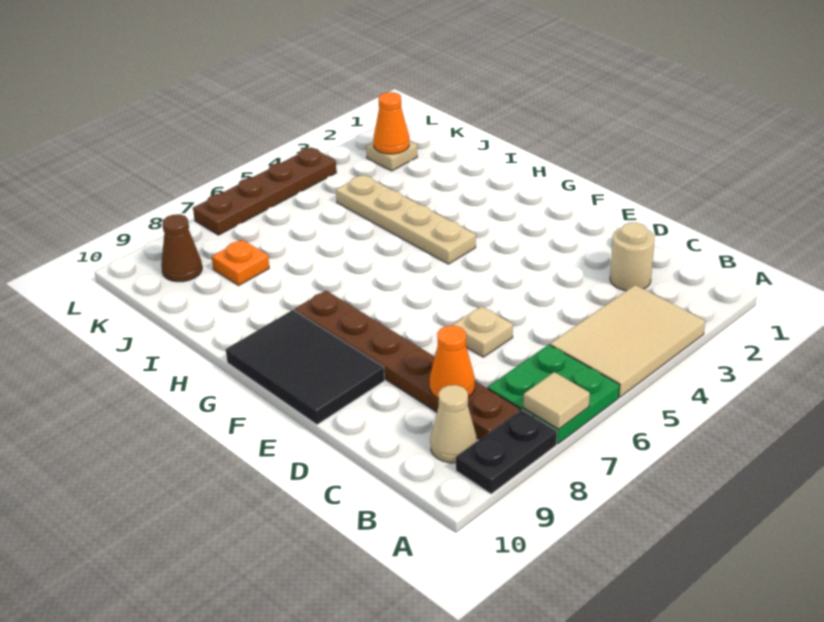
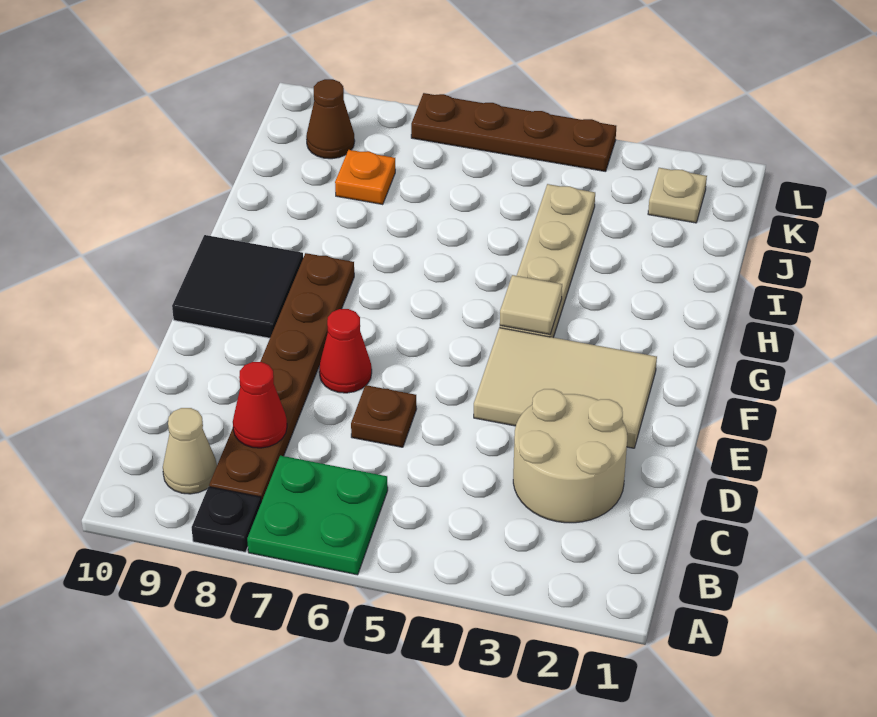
tan 2x3 tile [550,285,705,397] -> tan 2x3 tile moved to [474,328,657,448]
tan 1x1 tile [523,372,590,429] -> tan 1x1 tile moved to [500,275,562,334]
black 1x2 plate [456,410,557,494] -> black 1x1 plate [192,487,261,552]
tan 1x1 round brick [610,223,655,291] -> tan 2x2 round brick [513,389,627,523]
orange 1x1 cone [430,326,475,399] -> red 1x1 cone [233,362,287,448]
tan 1x1 plate [452,306,513,357] -> brown 1x1 plate [351,385,417,447]
none -> red 1x1 cone [319,309,372,393]
black 2x3 tile [226,310,385,425] -> black 2x2 tile [172,235,303,338]
orange 1x1 cone [373,92,409,154] -> none

